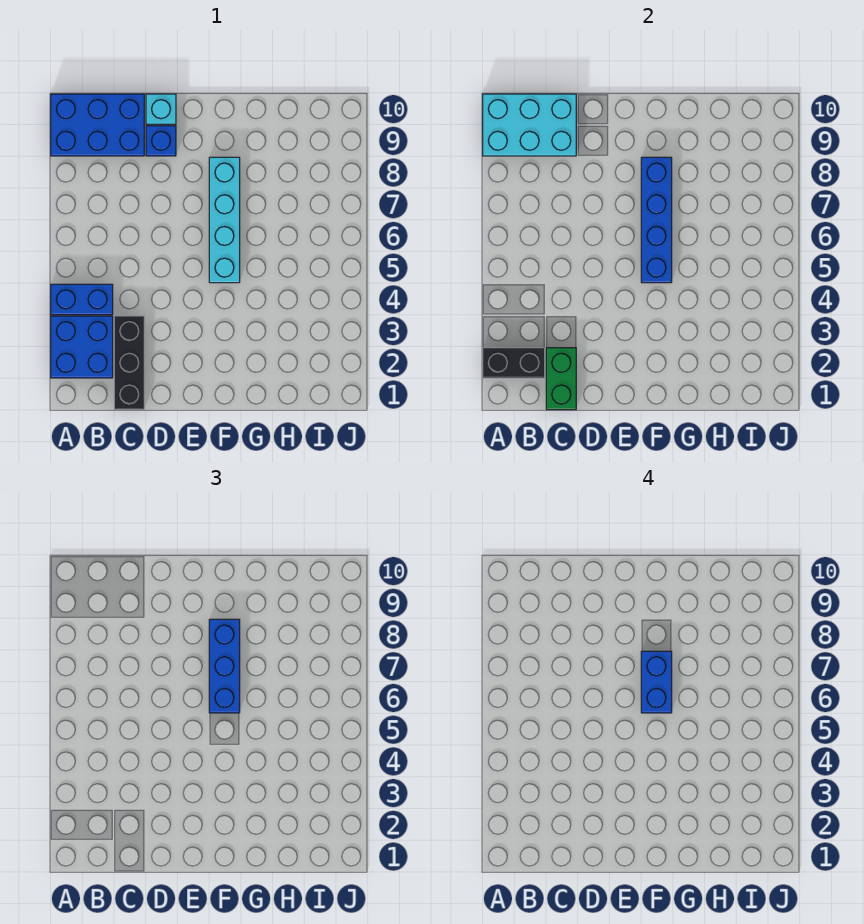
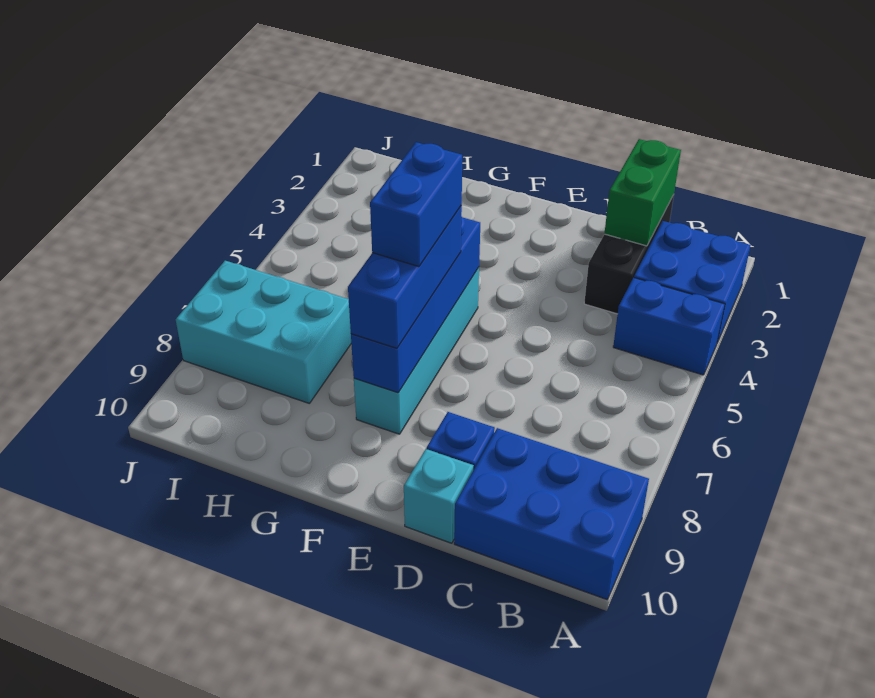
black 1x2 brick [483,348,545,378] -> none
cyan 2x3 brick [483,94,576,156] -> cyan 2x3 brick moved to [176,261,351,404]

